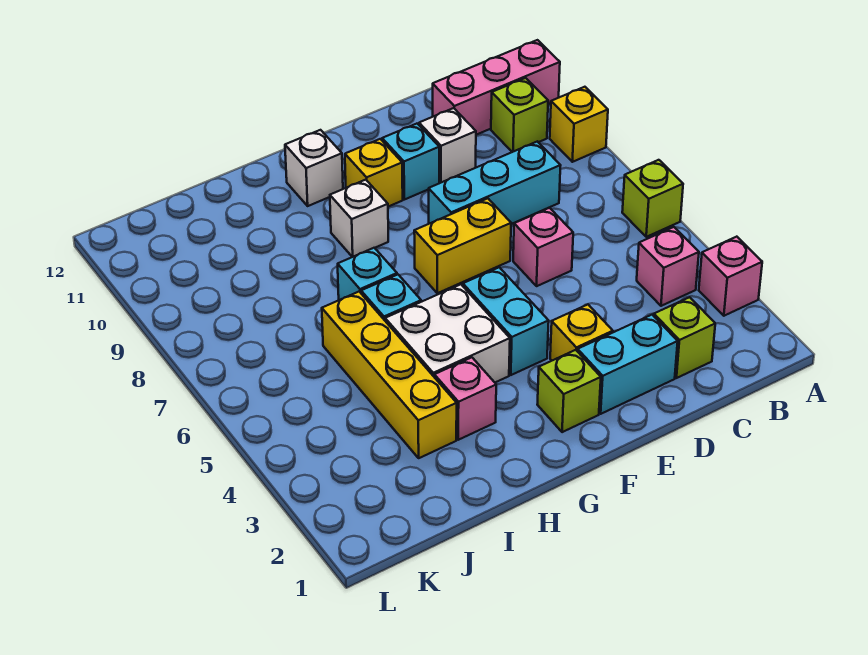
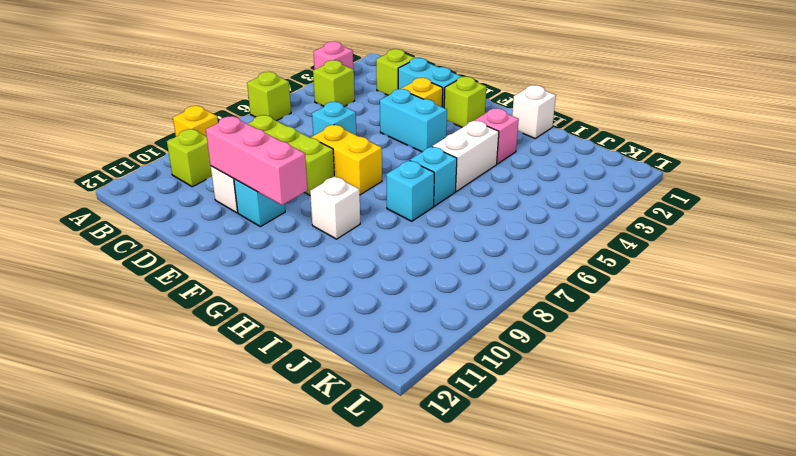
pink 1x3 brick [433,40,560,135] -> pink 1x3 brick moved to [206,116,308,205]
pink 1x1 brick [637,227,699,306] -> lime 1x1 brick [313,60,355,107]
cyan 1x3 brick [429,141,561,224] -> lime 1x3 brick [248,115,334,195]
pink 1x1 brick [513,208,573,286] -> cyan 1x1 brick [312,102,356,136]
cyan 1x2 brick [463,267,549,375] -> cyan 1x2 brick turned to [380,89,447,152]
yellow 1x1 brick [345,139,403,207] -> none
white 2x2 brick [385,284,510,382] -> white 1x2 brick [432,121,499,191]
white 1x1 brick [285,130,343,206] -> white 1x1 brick moved to [512,85,556,138]
yellow 1x4 brick [322,292,457,458] -> none

